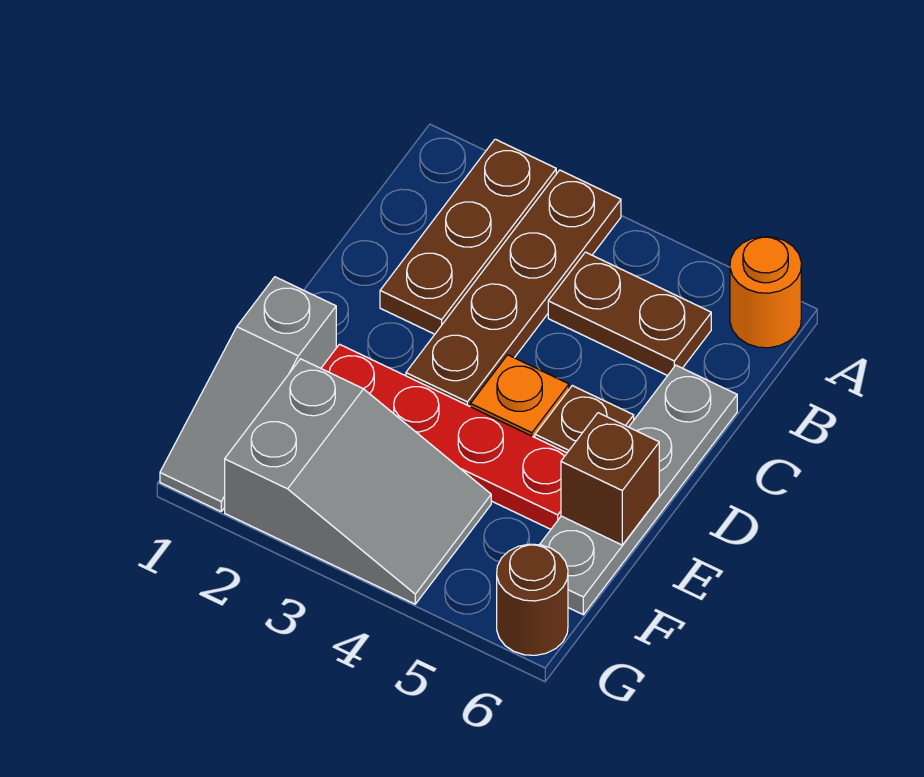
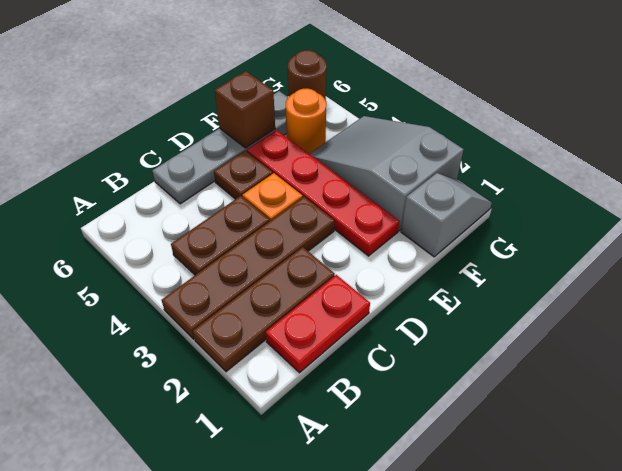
orange 1x1 round brick [730,237,801,348] -> orange 1x1 round brick moved to [286,89,326,154]
none -> red 1x2 plate [266,275,370,373]
brown 1x2 plate [548,252,711,376] -> brown 1x2 plate turned to [171,196,269,275]
grey 1x3 slope [160,277,336,511] -> grey 1x2 slope [401,173,492,257]

